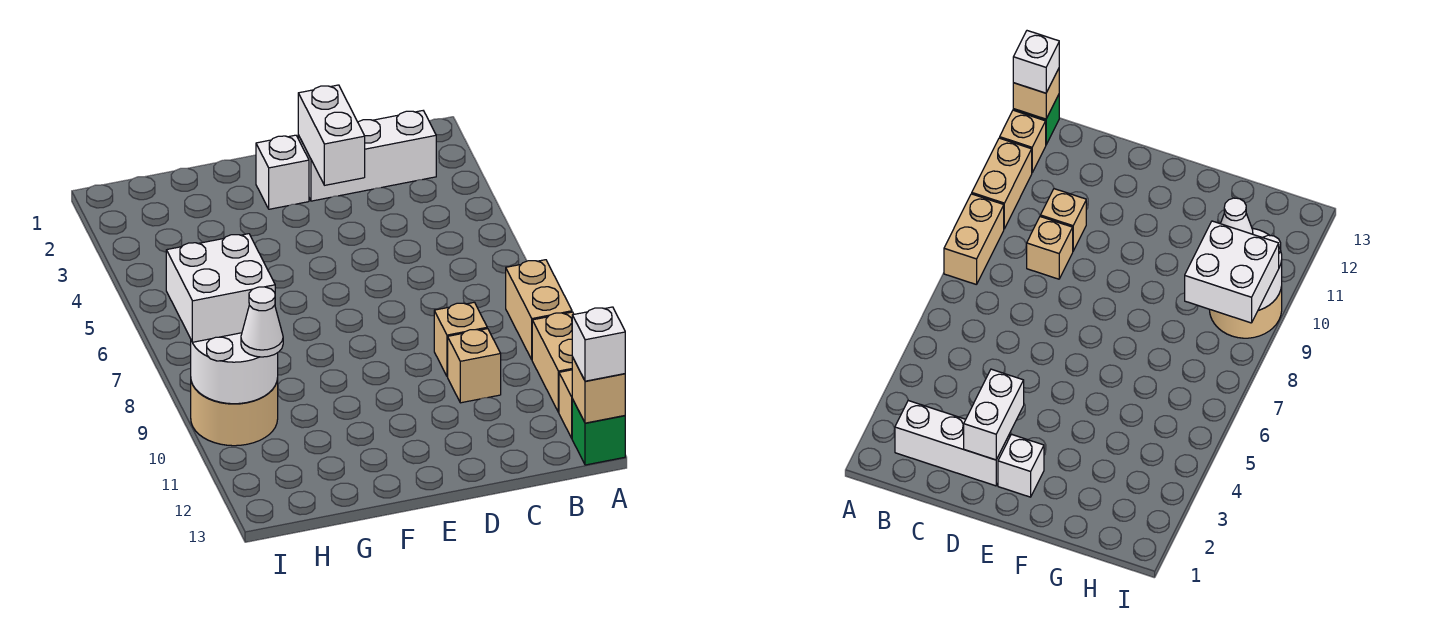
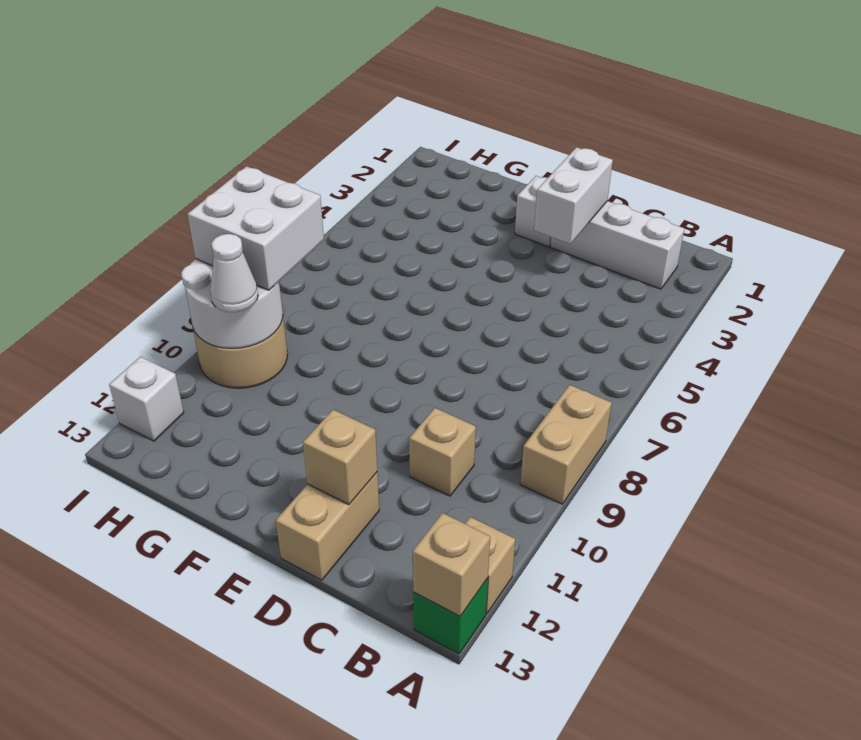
tan 1x2 brick [532,312,574,412] -> tan 1x2 brick moved to [276,472,379,580]
white 1x1 brick [572,307,625,381] -> white 1x1 brick moved to [109,357,184,441]
tan 1x1 brick [434,302,487,377] -> tan 1x1 brick moved to [303,410,377,505]

